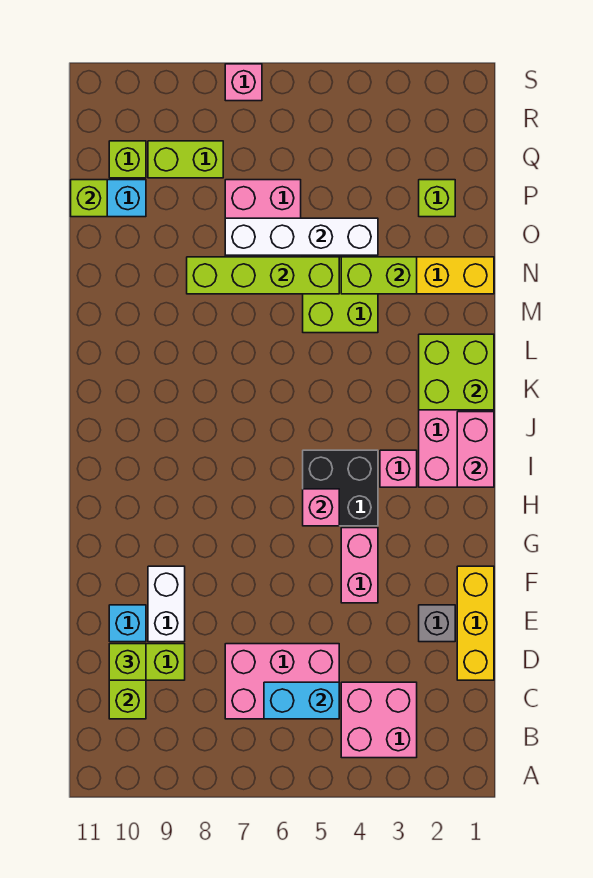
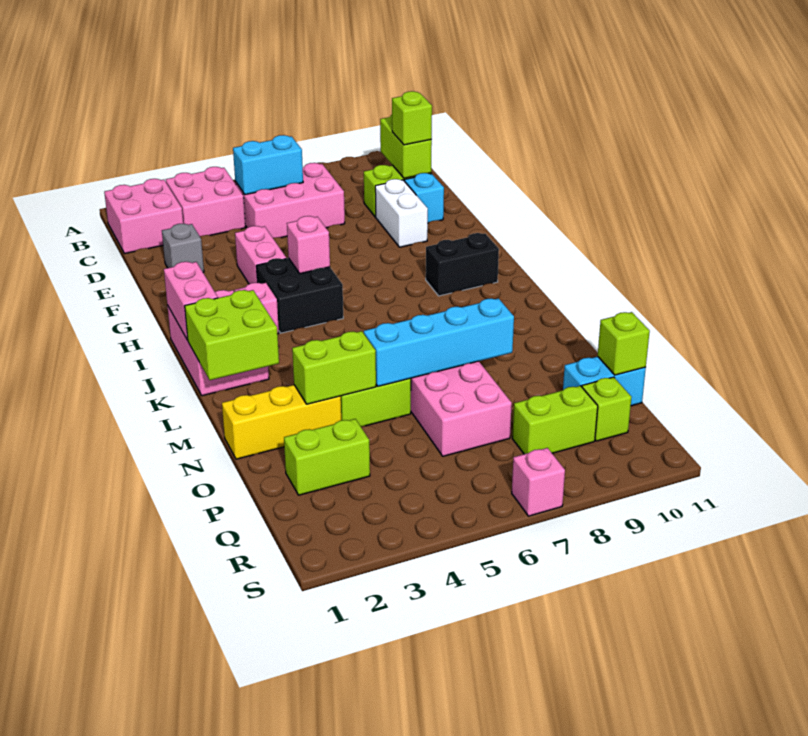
none -> pink 2x2 brick [104,179,183,254]
yellow 1x3 brick [457,566,494,680] -> none
none -> black 1x2 brick [426,233,499,296]
lime 1x4 brick [187,257,339,294] -> cyan 1x4 brick [364,298,514,386]
white 1x4 brick [225,218,378,255] -> none
lime 1x1 brick [419,180,455,217] -> lime 1x2 brick [284,419,370,495]

